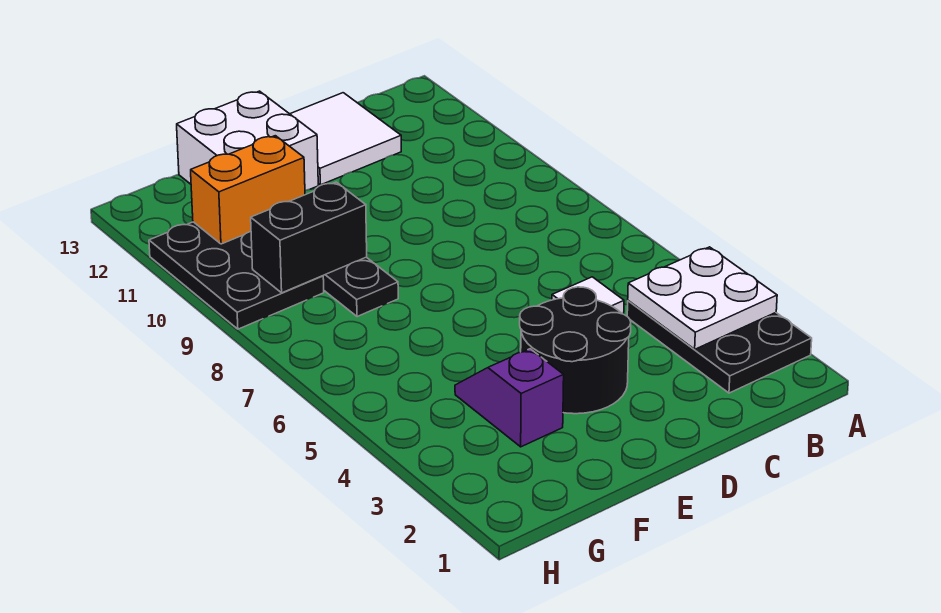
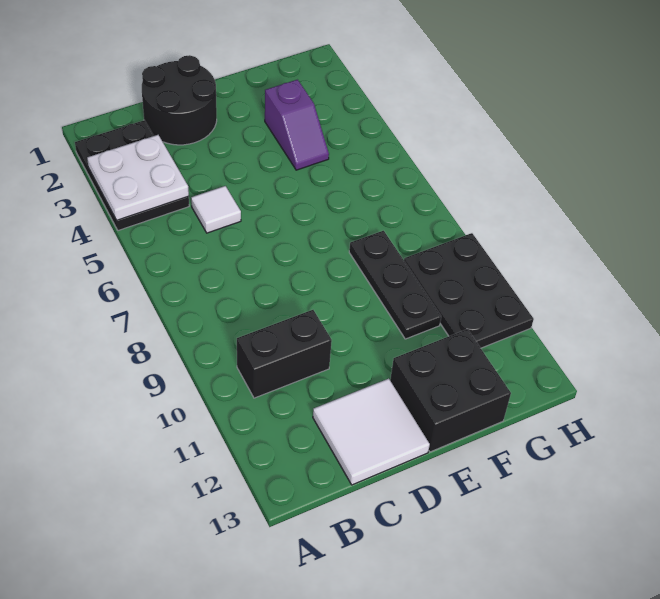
black 2x2 round brick [520,287,631,414] -> black 2x2 round brick moved to [142,55,217,145]
white 2x2 brick [177,91,318,191] -> black 2x2 brick [390,329,511,452]
black 1x2 brick [251,182,367,293] -> black 1x2 brick moved to [237,310,332,398]
orange 1x2 brick [191,136,305,244] -> none

